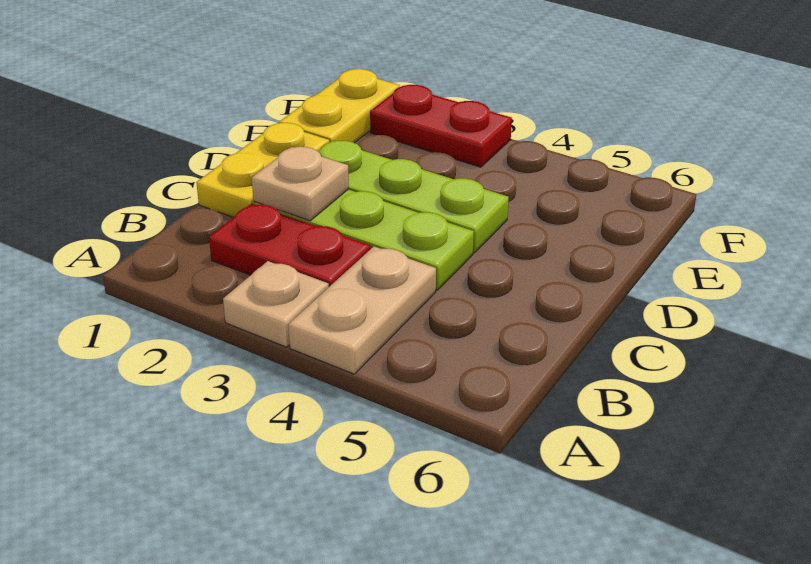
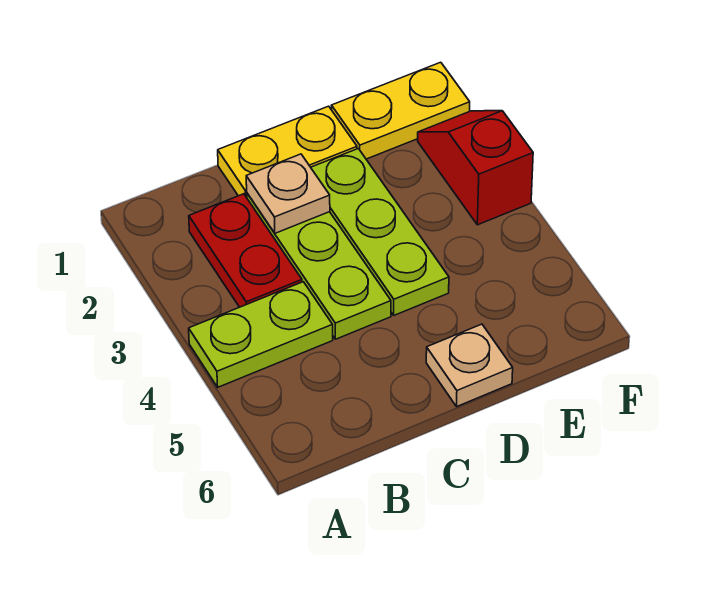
tan 1x1 plate [223,261,329,347] -> tan 1x1 plate moved to [426,324,513,407]
tan 1x2 plate [288,247,436,374] -> lime 1x2 plate [189,282,333,387]
red 1x2 plate [370,85,512,167] -> red 1x2 slope [418,111,533,225]

